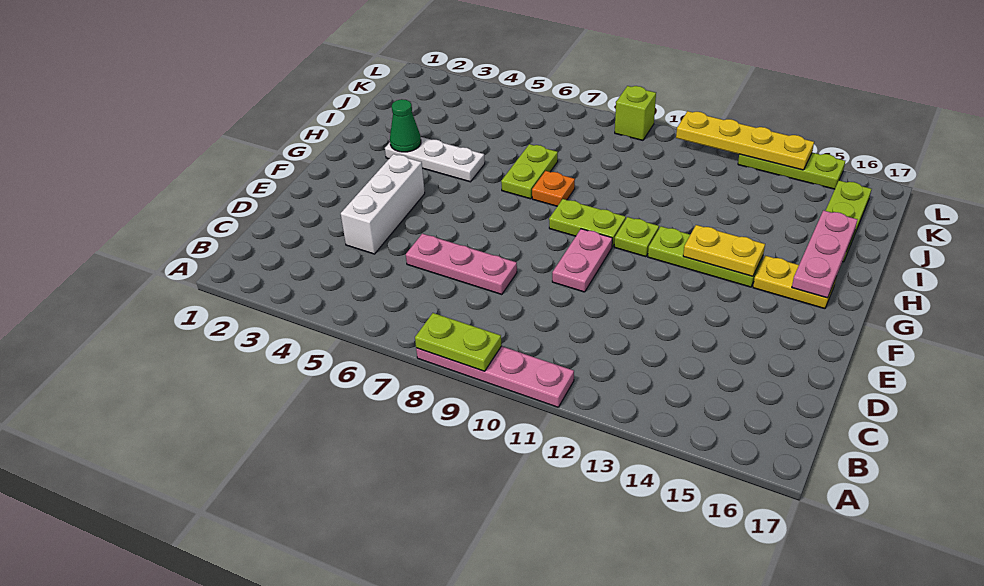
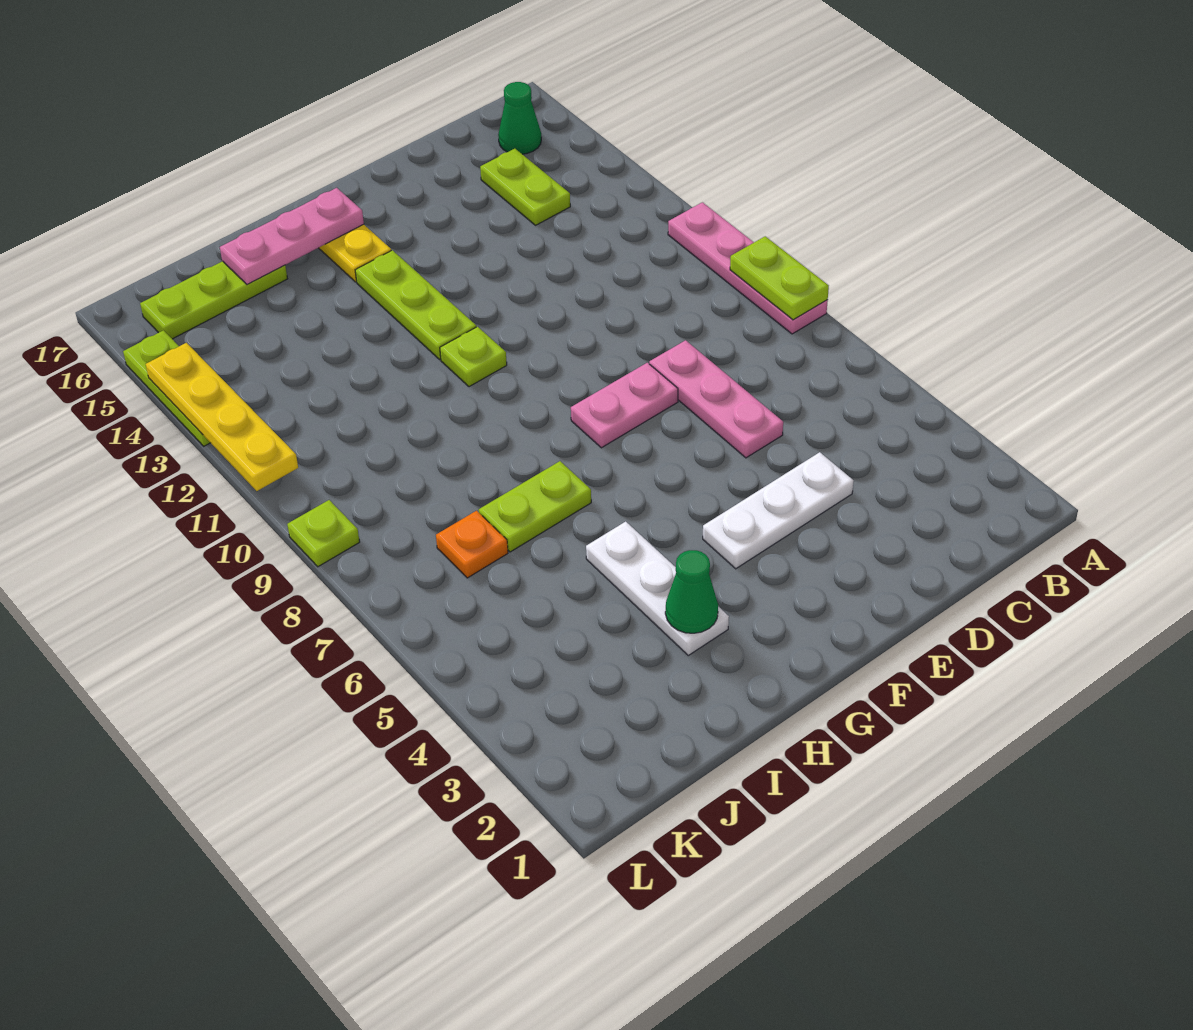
none -> green 1x1 cone [498,82,541,154]
white 1x3 brick [341,154,425,254] -> white 1x3 plate [703,452,854,569]
pink 1x2 plate [552,229,612,292] -> pink 1x2 plate moved to [571,363,678,448]
lime 1x2 plate [549,199,626,247] -> lime 1x2 plate moved to [480,149,570,225]
yellow 1x2 plate [683,225,765,276] -> none
orange 1x1 plate [532,171,575,206] -> orange 1x1 plate moved to [436,511,508,578]
lime 1x1 brick [615,86,656,140] -> lime 1x1 plate [287,500,360,567]

